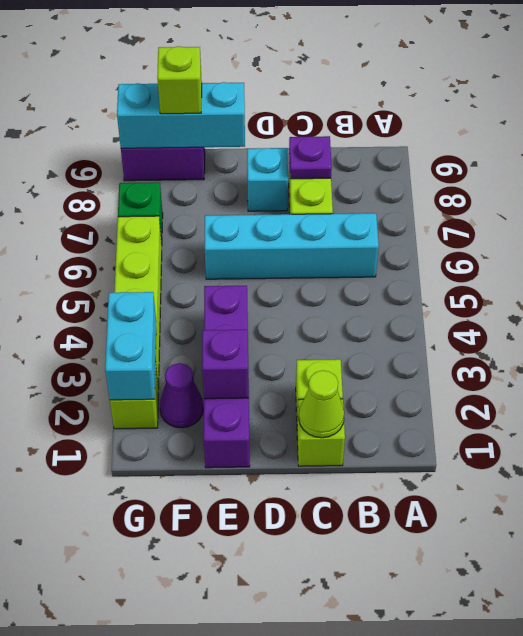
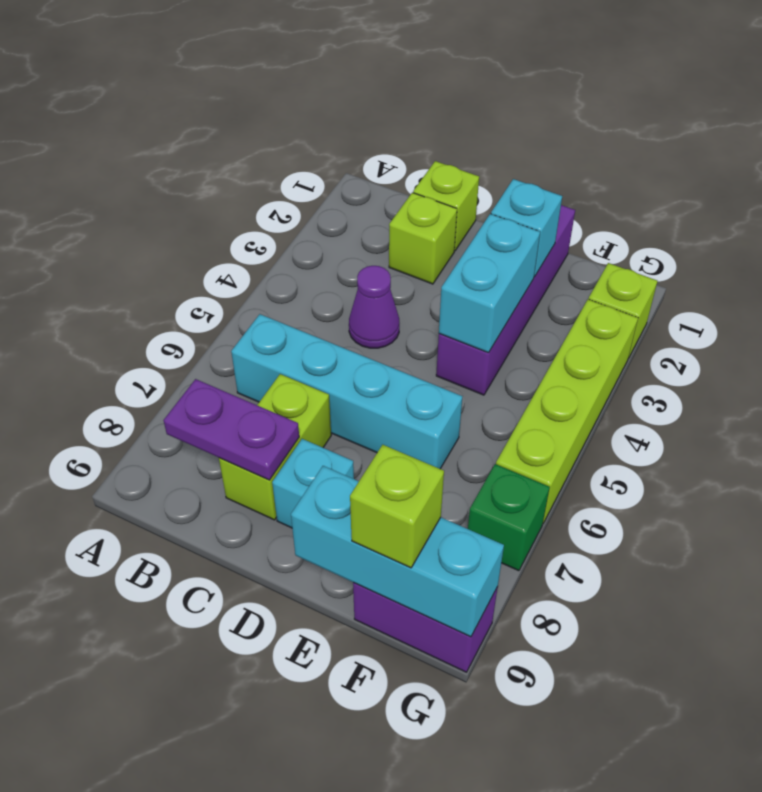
lime 1x1 cone [299,370,344,438] -> none
purple 1x1 plate [289,136,332,179] -> purple 1x2 plate [163,379,299,480]
purple 1x1 brick [202,330,249,399] -> cyan 1x1 brick [491,179,562,277]
purple 1x1 cone [160,363,203,428] -> purple 1x1 cone moved to [349,266,399,348]
cyan 1x2 brick [105,292,156,400] -> cyan 1x2 brick moved to [439,214,540,353]

